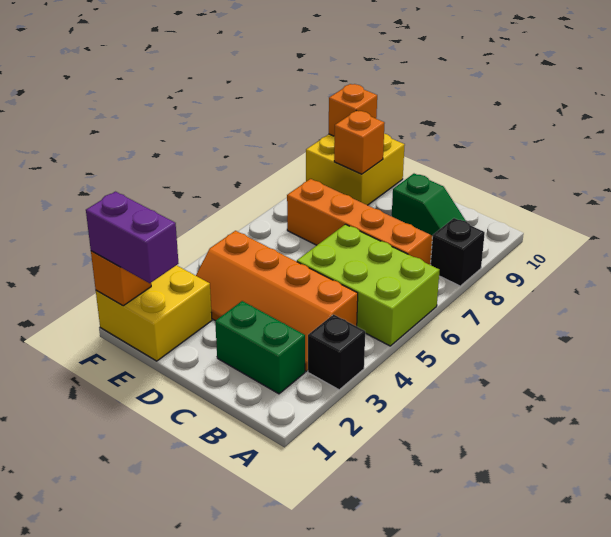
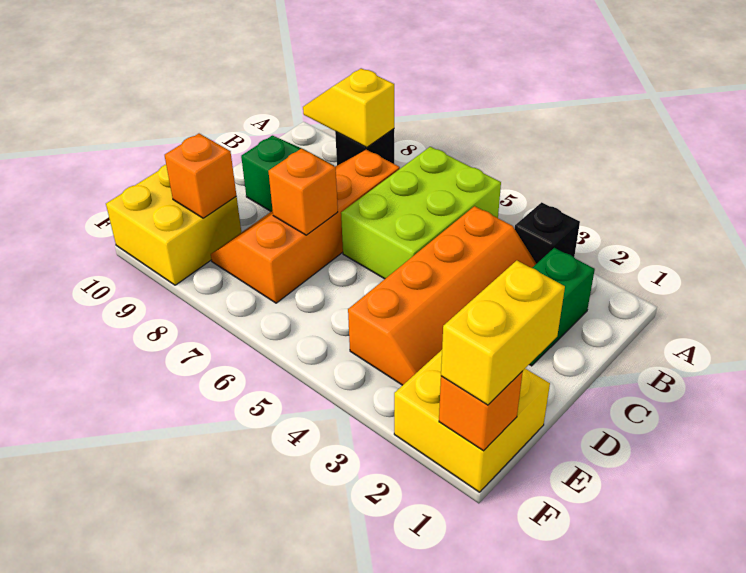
none -> yellow 1x2 slope [303,68,394,147]
purple 1x2 brick [86,192,179,283] -> yellow 1x2 brick [441,260,565,405]
orange 1x1 brick [329,84,377,136] -> orange 1x1 brick moved to [268,148,338,235]

